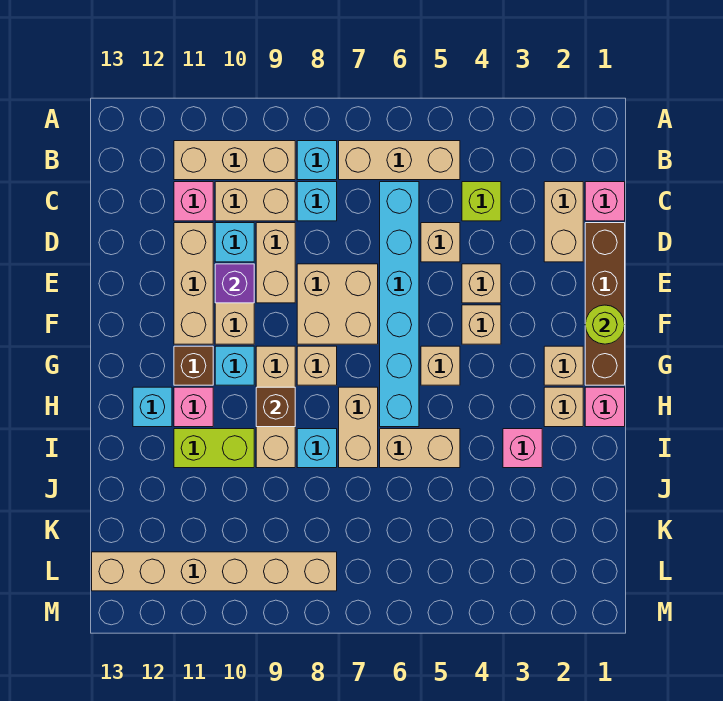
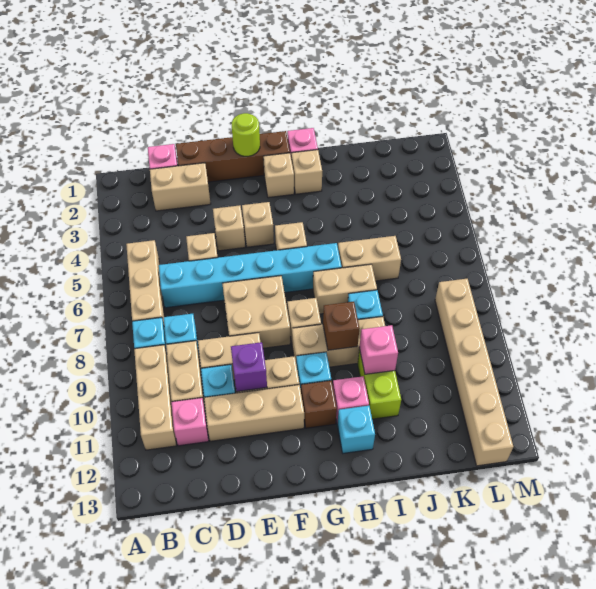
lime 1x1 brick [462,182,501,221] -> none
pink 1x1 brick [503,429,542,468] -> pink 1x1 brick moved to [359,325,398,374]
tan 1x2 brick [380,429,460,468] -> tan 1x2 brick turned to [338,236,401,281]

